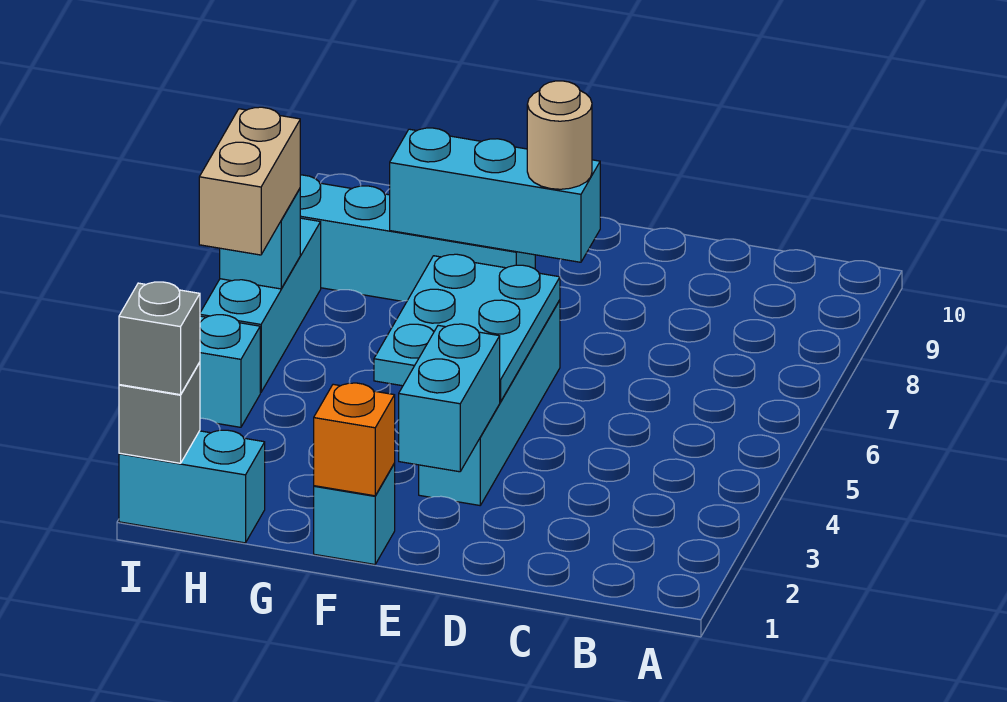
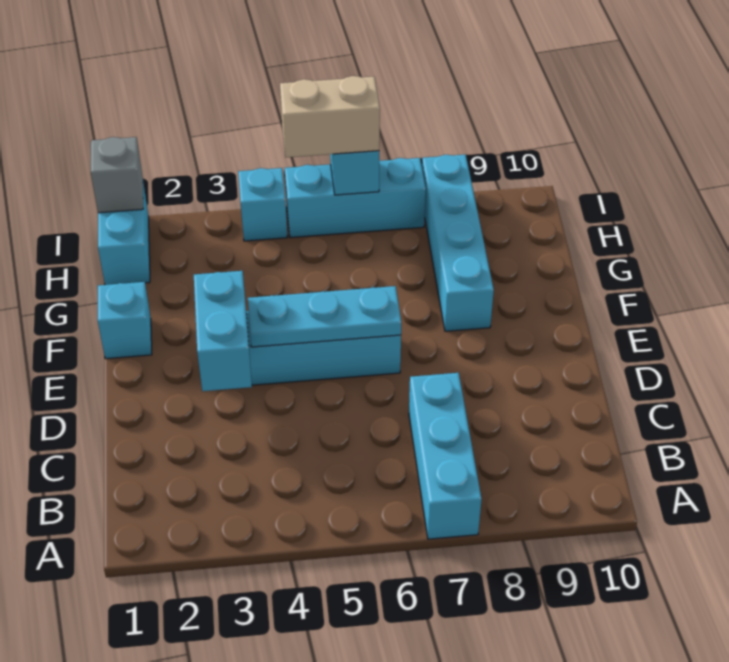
cyan 1x2 brick [399,324,500,472] -> cyan 1x2 brick turned to [194,271,252,391]
cyan 2x3 plate [374,254,560,402] -> cyan 1x3 plate [248,286,401,347]
cyan 1x3 brick [390,128,600,262] -> cyan 1x3 brick moved to [409,373,482,539]
tan 1x1 round brick [527,81,592,189] -> none
orange 1x1 brick [314,383,395,496] -> none
grey 1x1 brick [119,282,200,395] -> none

